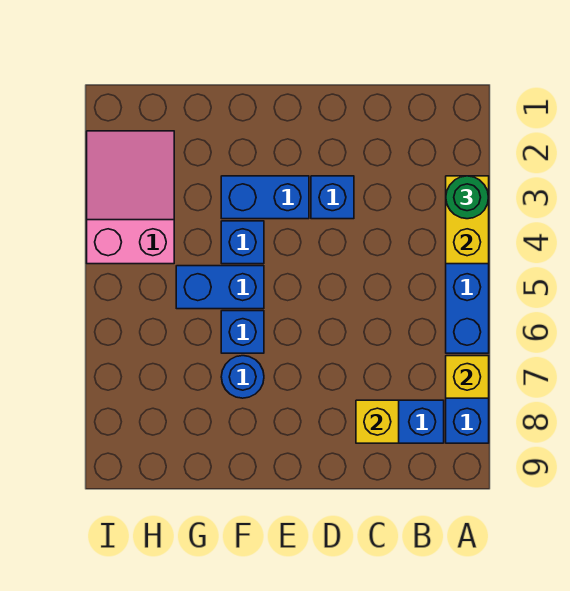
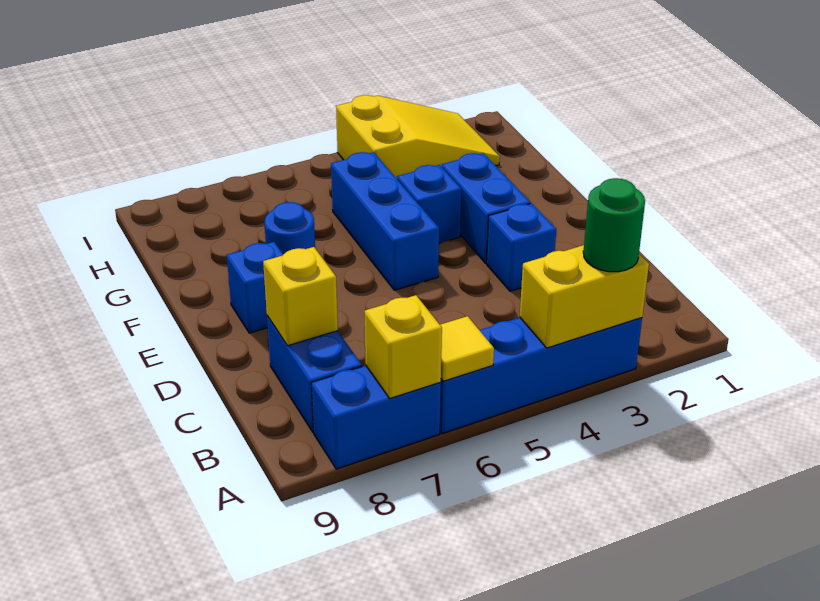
none -> yellow 1x1 tile [440,316,494,381]
blue 1x2 brick [176,266,264,309] -> blue 1x3 brick [331,152,439,290]
blue 1x1 brick [221,311,264,353] -> blue 1x1 brick moved to [227,242,283,333]
pink 2x3 slope [87,131,174,264] -> yellow 2x3 slope [336,95,500,179]

